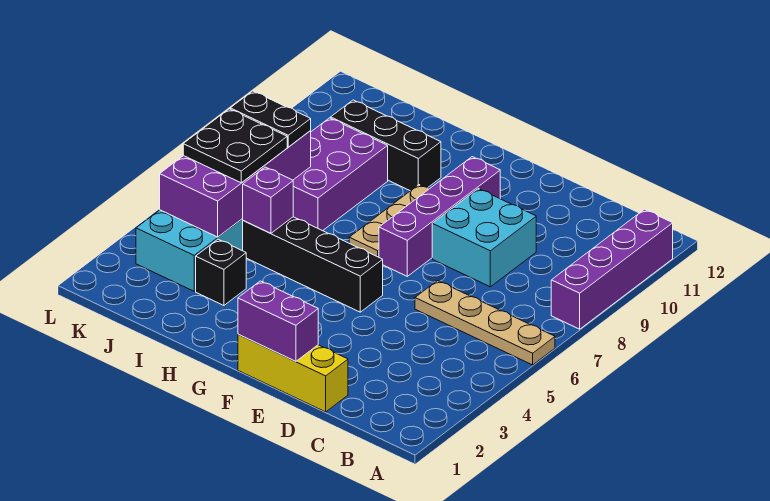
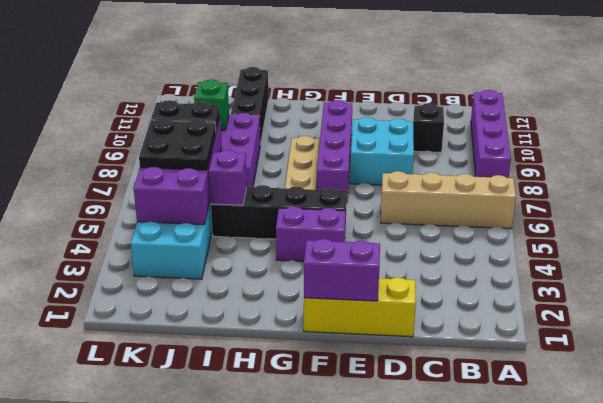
tan 1x4 plate [415,281,555,365] -> tan 1x4 brick [381,171,516,229]
none -> purple 1x2 brick [276,207,346,261]
black 1x3 brick [331,100,441,191] -> black 1x3 brick turned to [231,67,268,145]
black 1x1 brick [196,239,246,305] -> black 1x1 brick moved to [413,103,444,152]
none -> green 1x1 brick [194,80,229,130]

